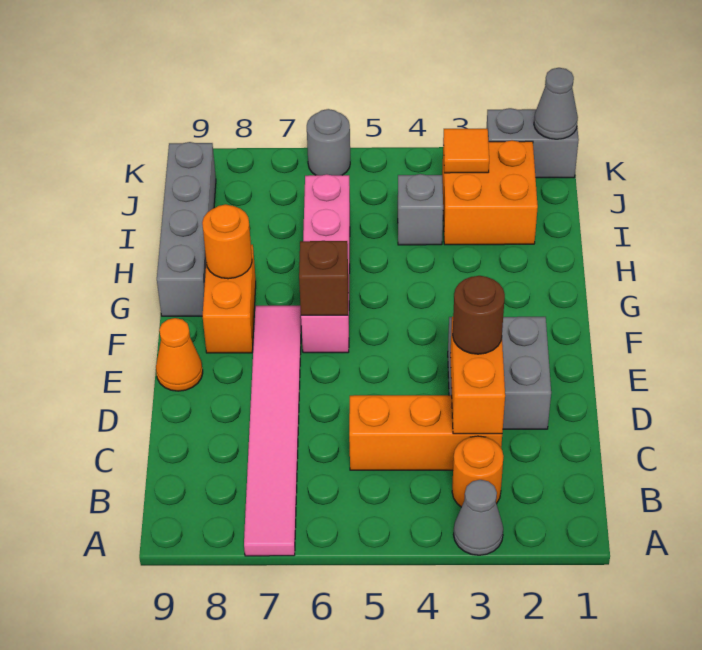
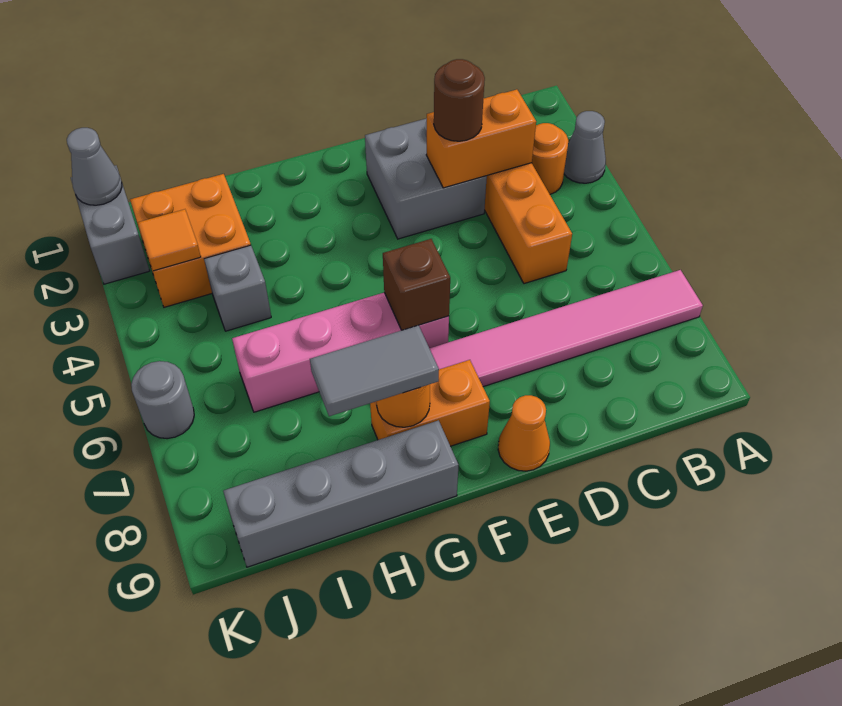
none -> grey 1x2 tile [310,325,439,416]

